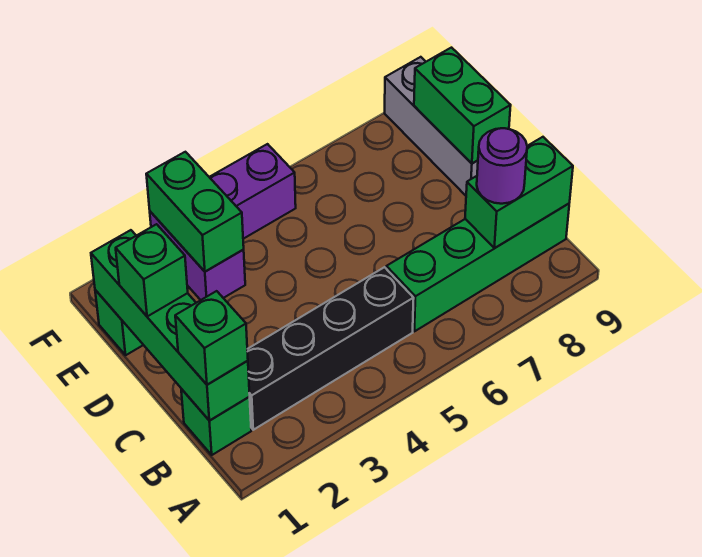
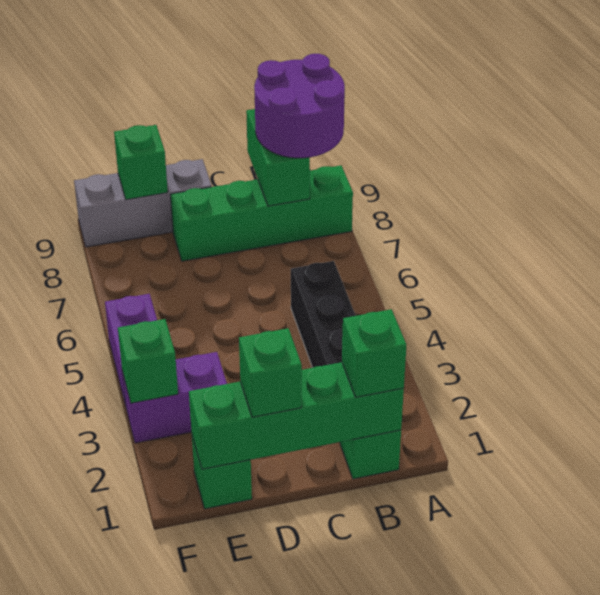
green 1x4 brick [386,204,569,331] -> green 1x4 brick turned to [170,165,353,261]
purple 1x1 round brick [477,128,527,204] -> purple 2x2 round brick [254,54,345,158]
green 1x2 brick [414,48,511,163] -> green 1x1 brick [114,125,168,200]
green 1x2 brick [146,152,244,272] -> green 1x1 brick [118,319,178,403]

